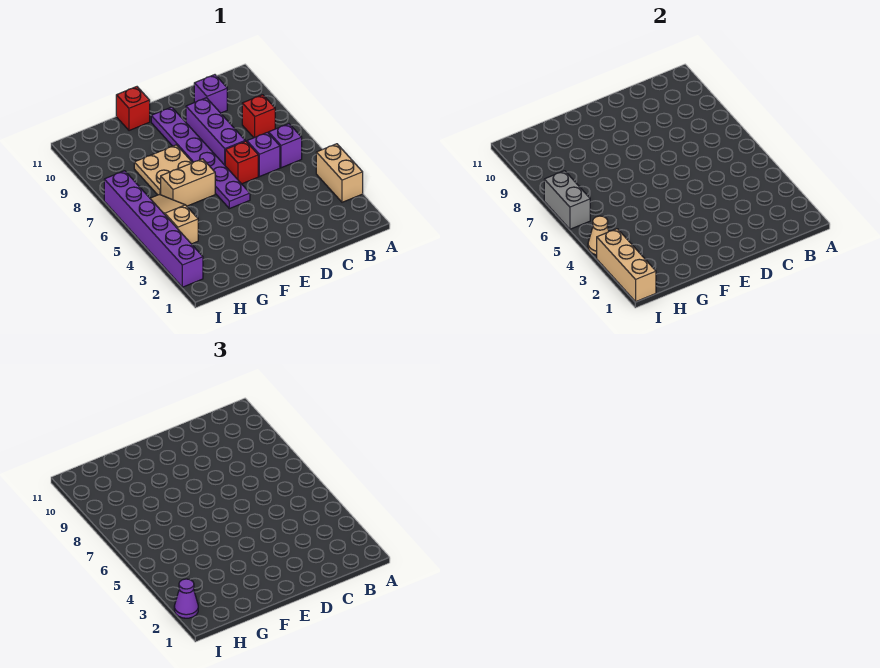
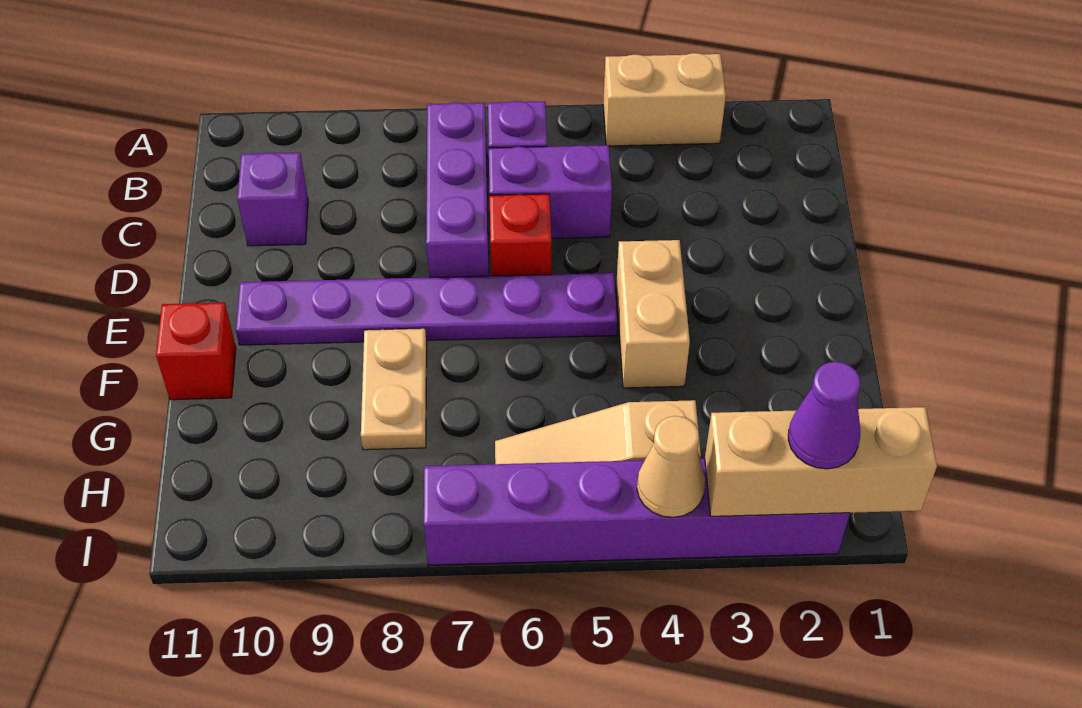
red 1x1 brick [242,95,275,138] -> none
purple 1x1 brick [247,132,280,177] -> purple 1x2 brick [489,145,612,238]
purple 1x3 brick [186,98,245,165] -> purple 1x3 brick turned to [426,102,489,278]
tan 1x2 brick [161,159,215,206] -> tan 1x2 brick moved to [616,240,690,388]
tan 2x2 plate [134,145,193,195] -> tan 1x2 plate [361,329,427,450]
grey 1x2 brick [544,171,590,229] -> none

